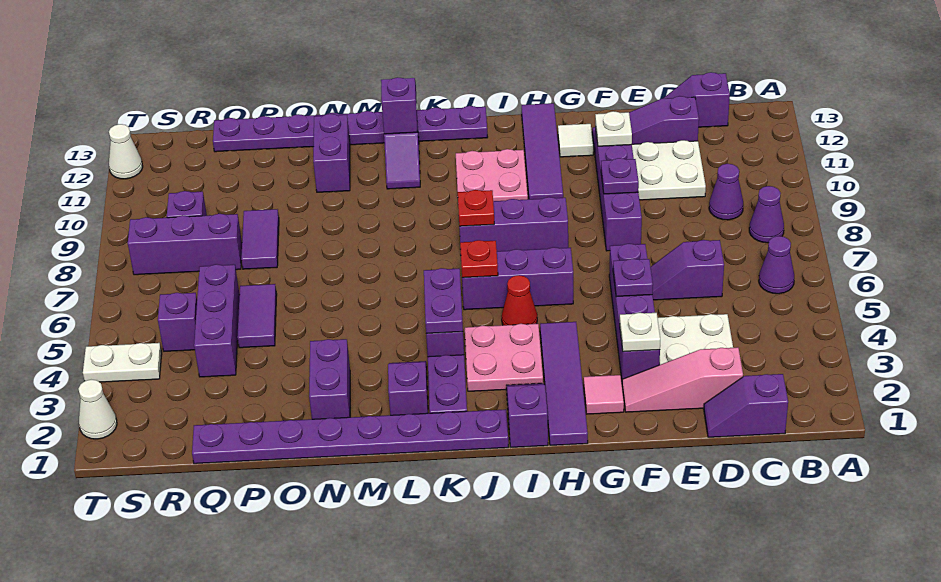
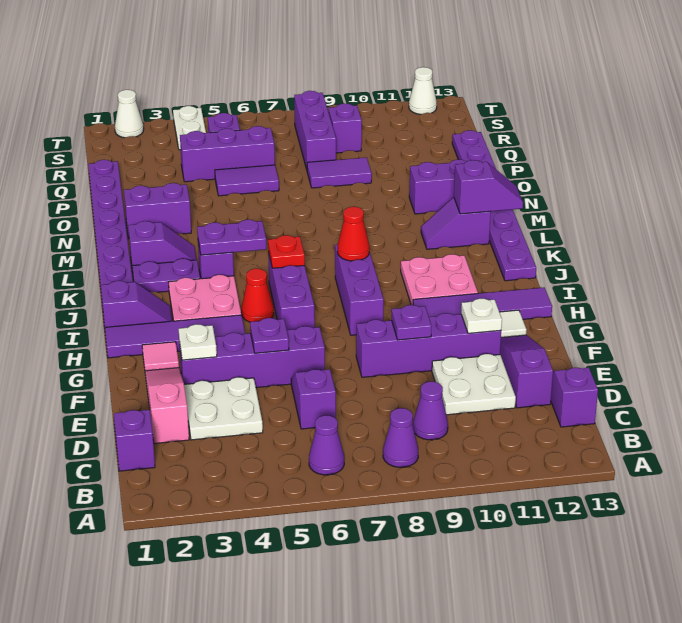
red 1x1 plate [458,190,494,226] -> red 1x1 cone [338,207,369,261]

